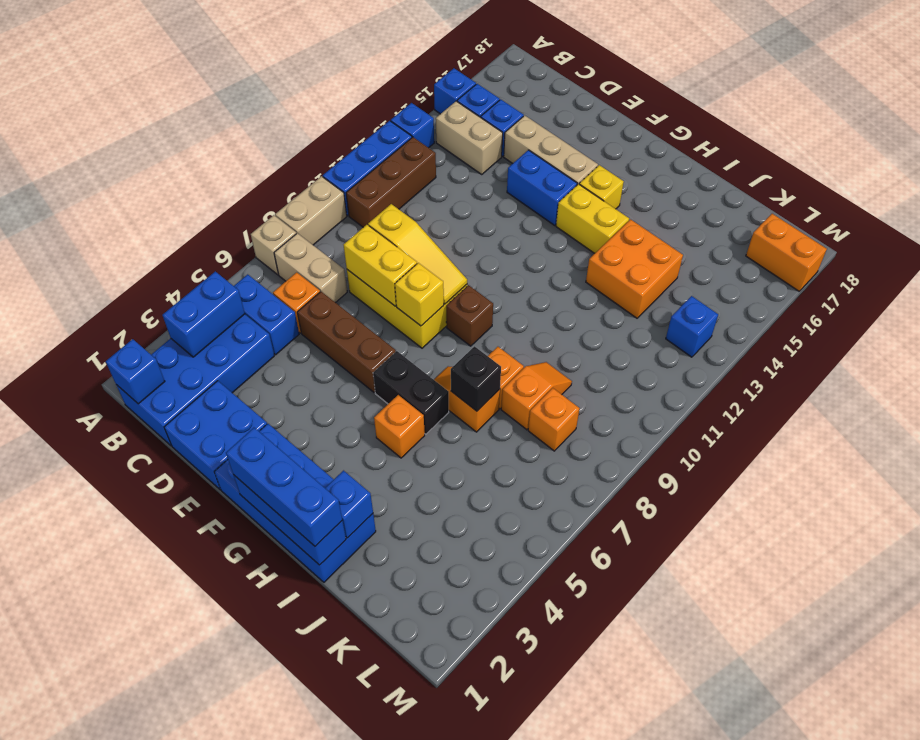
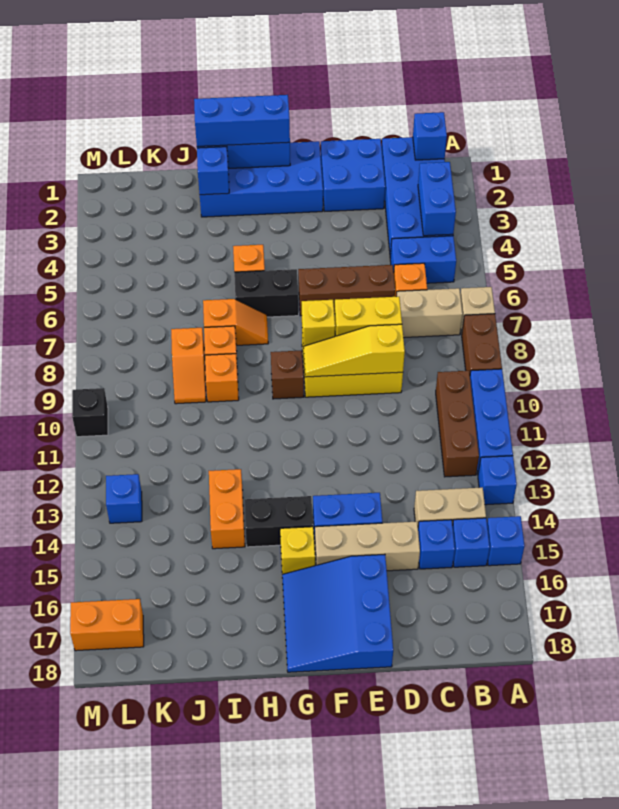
tan 1x2 brick [275,176,347,245] -> brown 1x2 brick [462,314,502,373]
none -> blue 3x3 slope [282,554,393,672]
yellow 1x2 brick [556,184,629,253] -> black 1x2 brick [244,496,313,547]
black 1x1 brick [451,346,501,411] -> black 1x1 brick moved to [72,388,108,437]
orange 2x2 brick [586,219,683,318] -> orange 1x2 brick [209,469,245,549]
orange 1x1 brick [528,388,579,451] -> orange 1x1 brick moved to [205,354,239,402]

